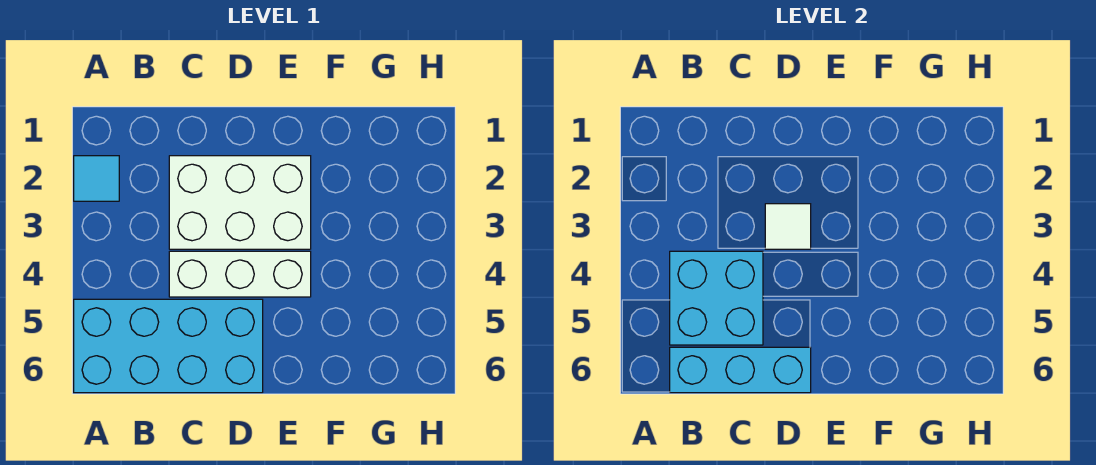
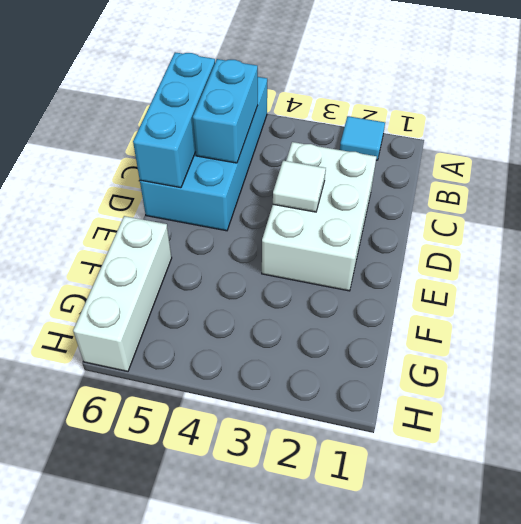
cyan 2x2 brick [670,251,763,345] -> cyan 1x2 brick [193,59,258,163]
white 1x3 brick [169,251,311,297] -> white 1x3 brick moved to [73,216,172,371]

